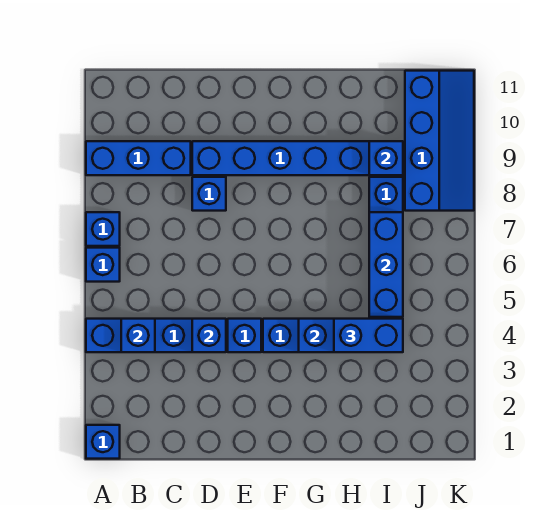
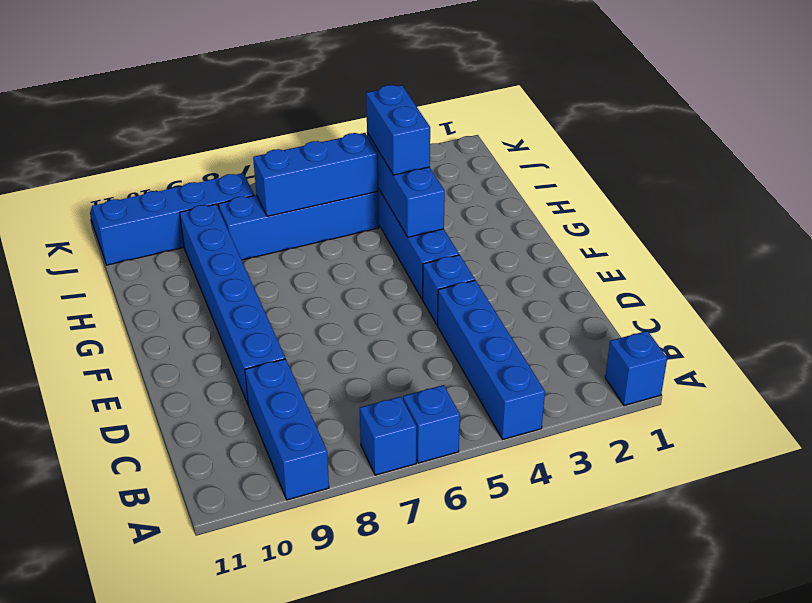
blue 1x1 brick [121,319,155,352] -> none
blue 1x1 brick [192,319,226,352] -> none
blue 1x1 brick [192,177,226,211] -> none
blue 1x1 brick [369,141,403,175] -> none

